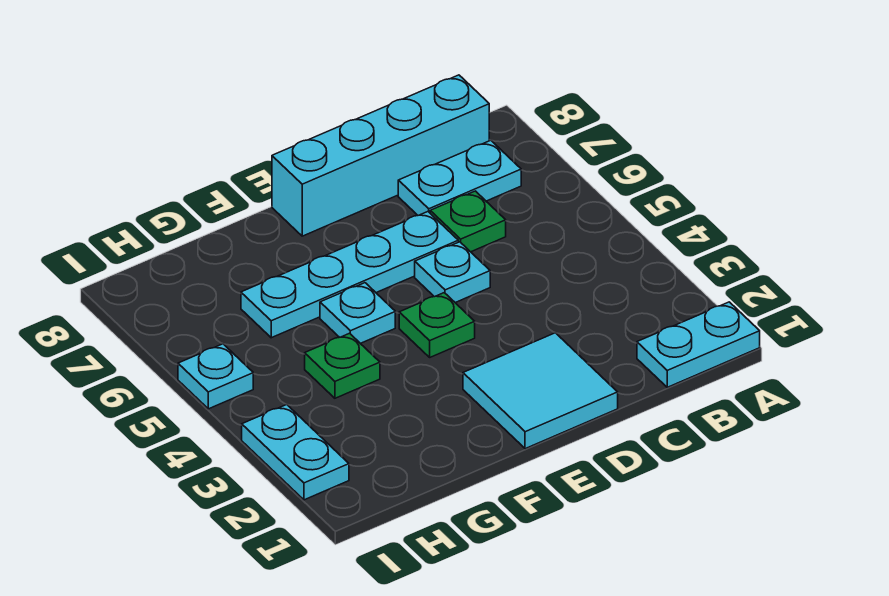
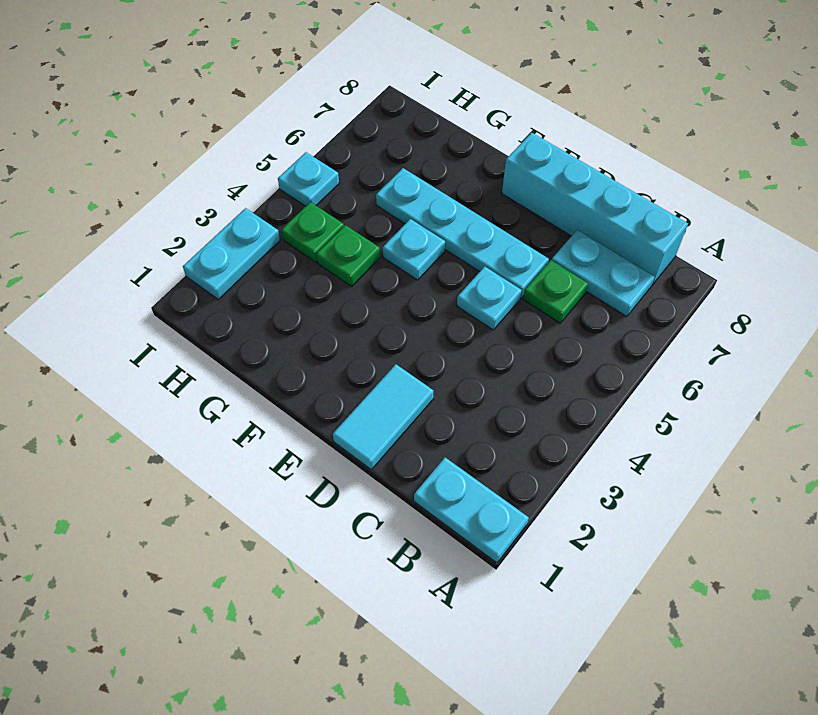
cyan 2x2 tile [463,333,618,449] -> cyan 1x2 tile [333,364,433,469]
green 1x1 plate [399,293,475,357] -> green 1x1 plate moved to [281,202,344,262]

